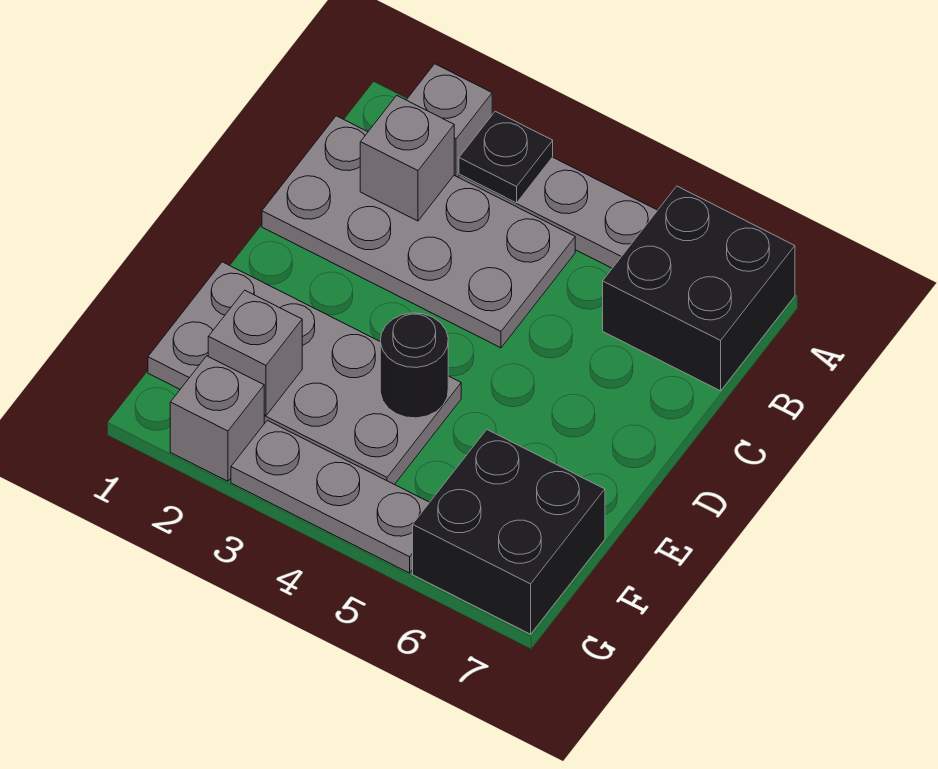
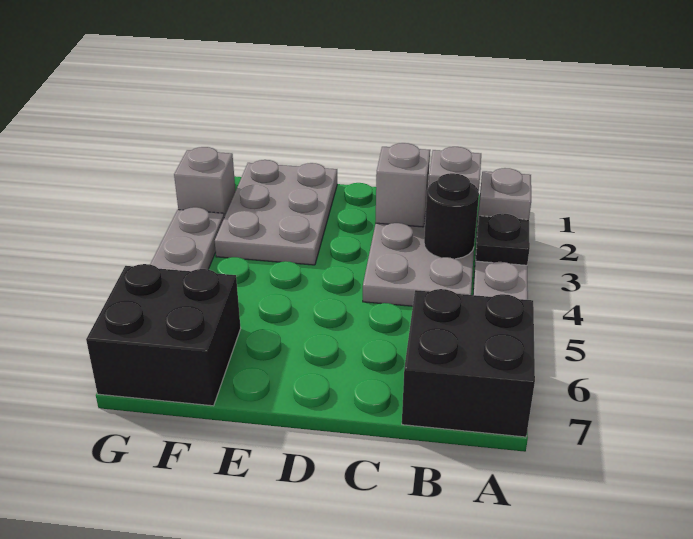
grey 2x4 plate [148,262,461,484] -> grey 2x3 plate [215,160,337,265]
black 1x1 round brick [380,313,448,418] -> black 1x1 round brick moved to [424,173,479,259]
grey 1x1 brick [208,290,302,416] -> grey 1x1 brick moved to [375,143,430,227]

